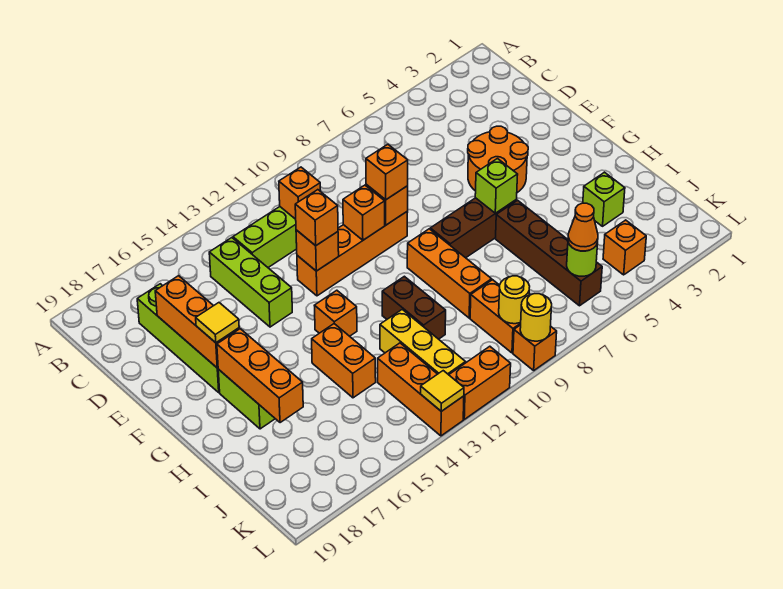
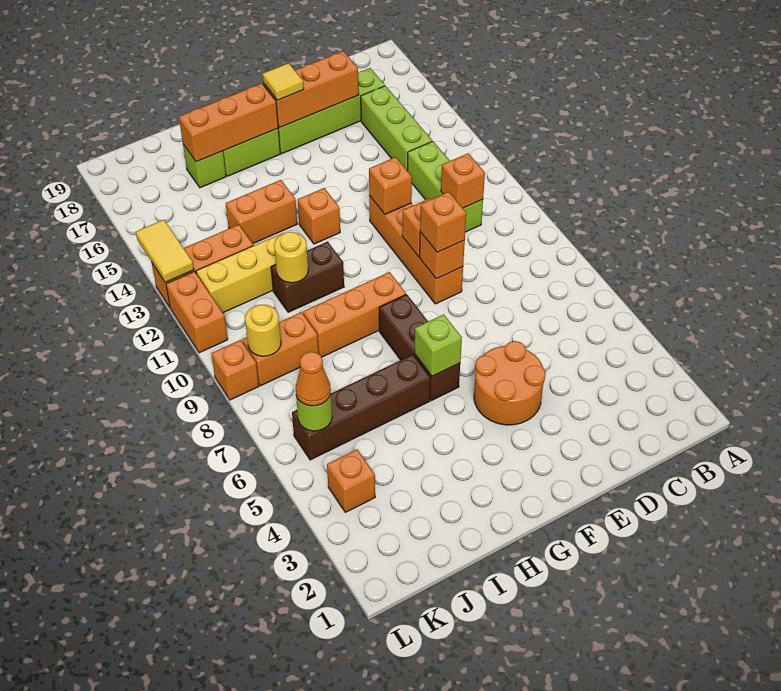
lime 1x3 brick [209,238,292,327] -> lime 1x3 brick turned to [361,86,432,171]
orange 1x1 brick [295,190,338,246] -> none
lime 1x1 brick [583,172,625,226] -> lime 1x1 brick moved to [183,144,226,188]
yellow 1x1 round brick [520,294,552,341] -> yellow 1x1 round brick moved to [274,232,308,283]
yellow 1x1 tile [421,371,464,411] -> yellow 1x2 tile [136,220,194,282]

